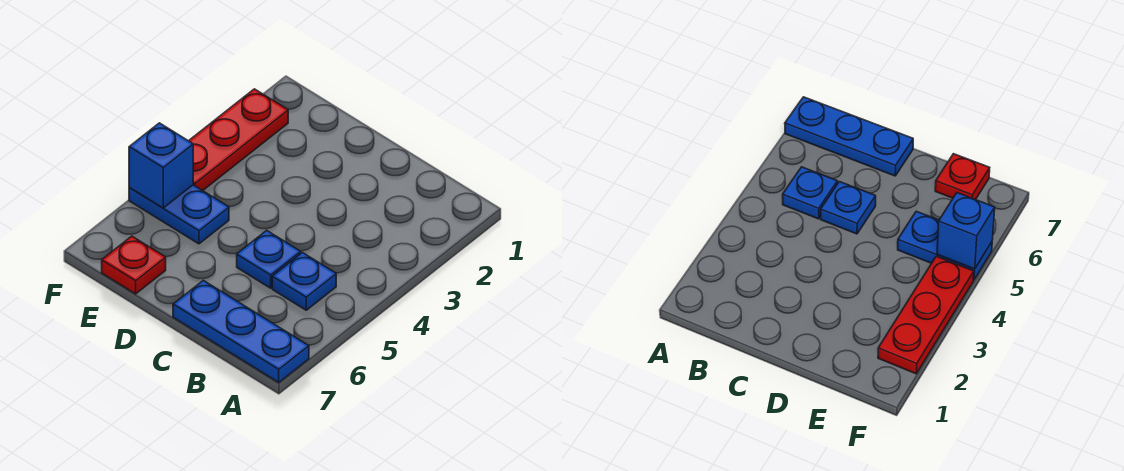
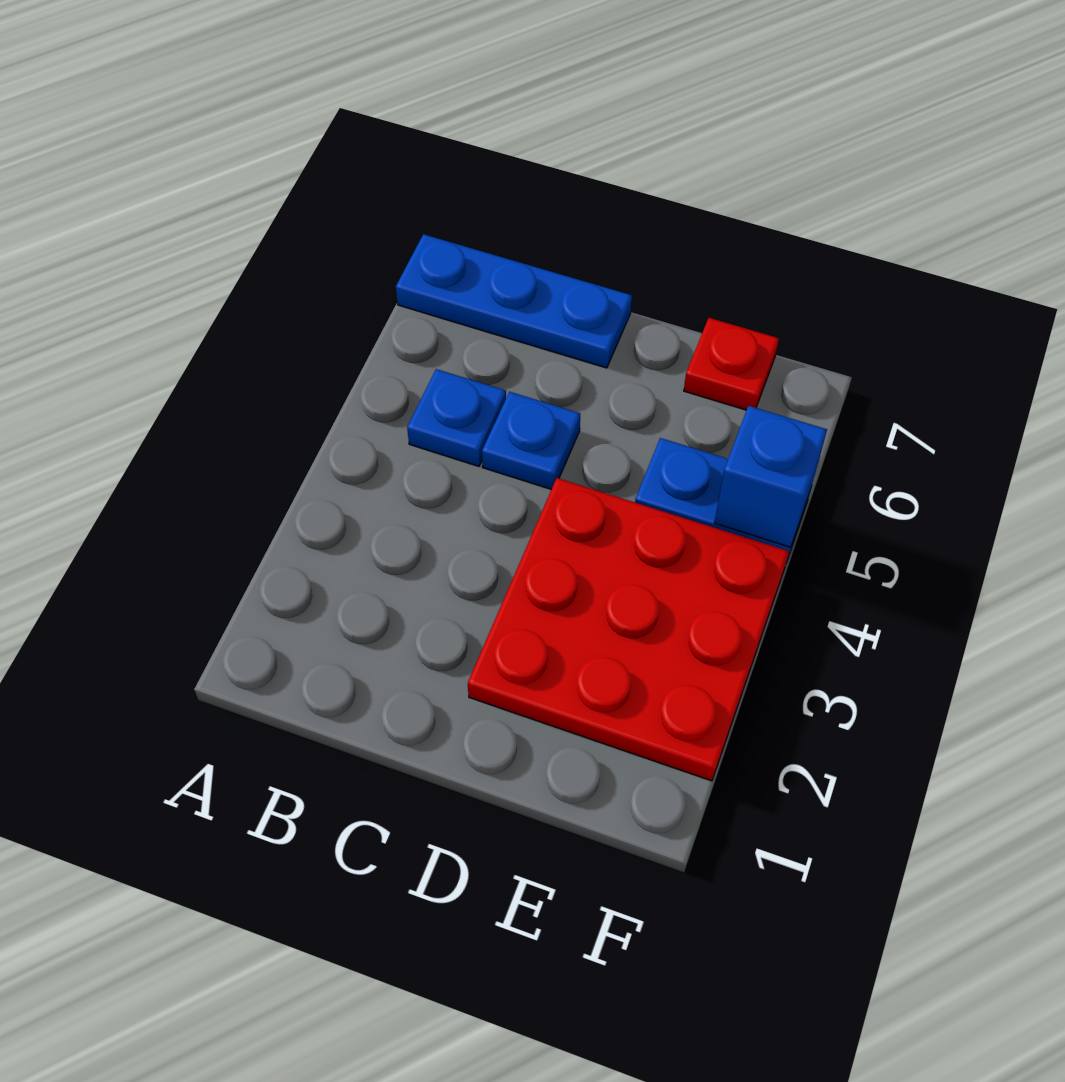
red 1x3 plate [189,89,288,191] -> red 3x3 plate [468,478,789,781]

